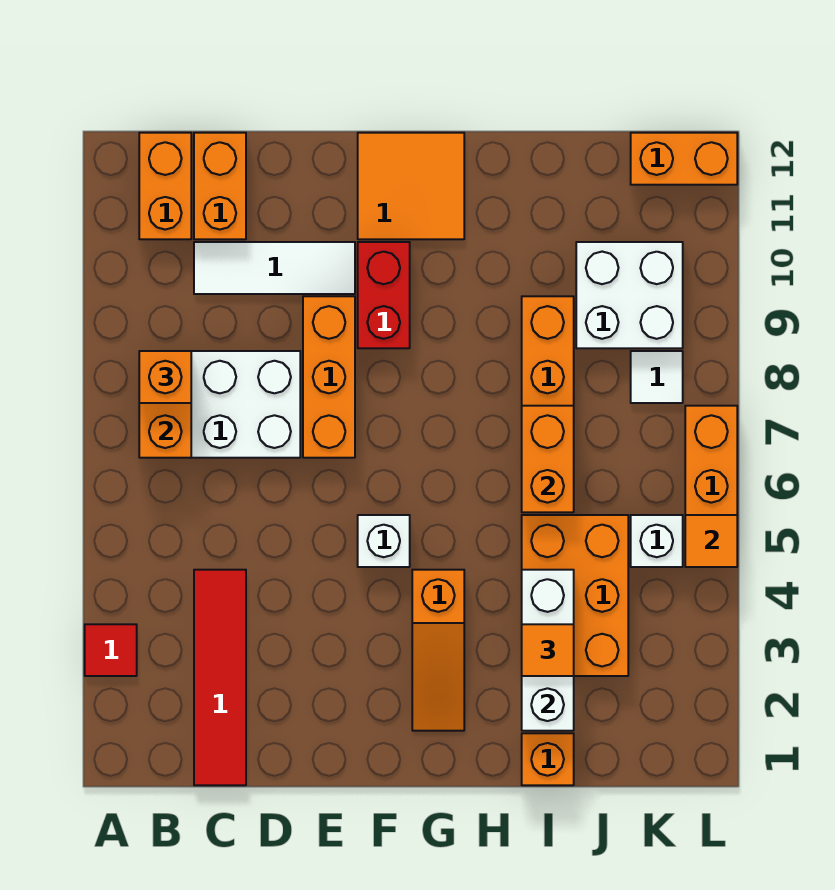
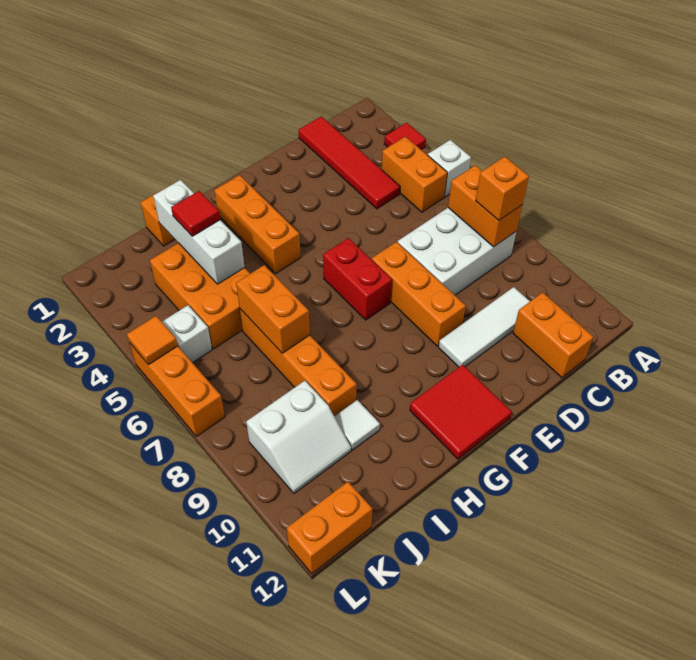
orange 1x2 brick [139,133,191,239] -> orange 1x2 brick moved to [382,137,447,212]
white 1x1 brick [358,515,410,567] -> white 1x1 brick moved to [428,140,471,197]
red 1x2 brick [358,242,410,348] -> red 1x2 brick moved to [323,238,392,320]
orange 2x2 tile [358,133,464,239] -> red 2x2 tile [410,364,512,459]
orange 1x3 slope [412,570,464,731] -> orange 1x3 brick [214,175,301,273]
orange 1x1 tile [522,624,574,676] -> red 1x1 tile [171,191,220,236]
white 2x2 brick [576,242,683,348] -> white 2x2 slope [246,381,351,494]
white 1x1 tile [631,351,683,403] -> white 1x1 tile moved to [334,400,380,450]

